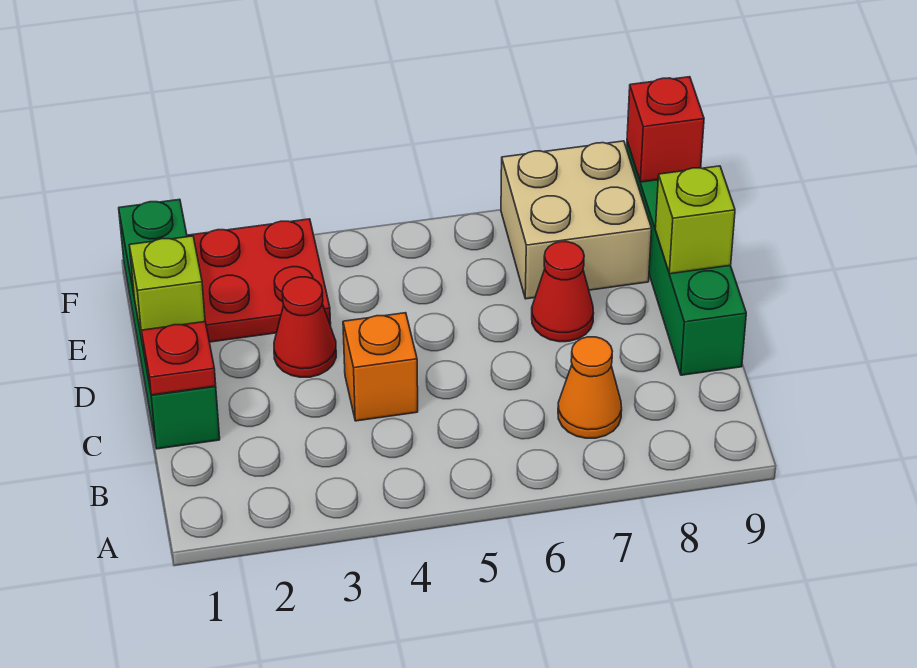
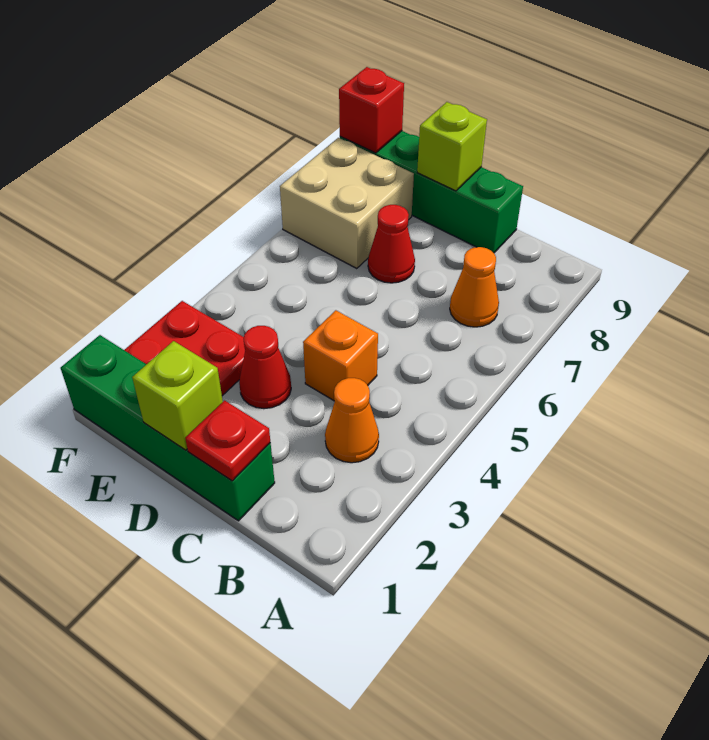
none -> orange 1x1 cone [325,378,379,463]

